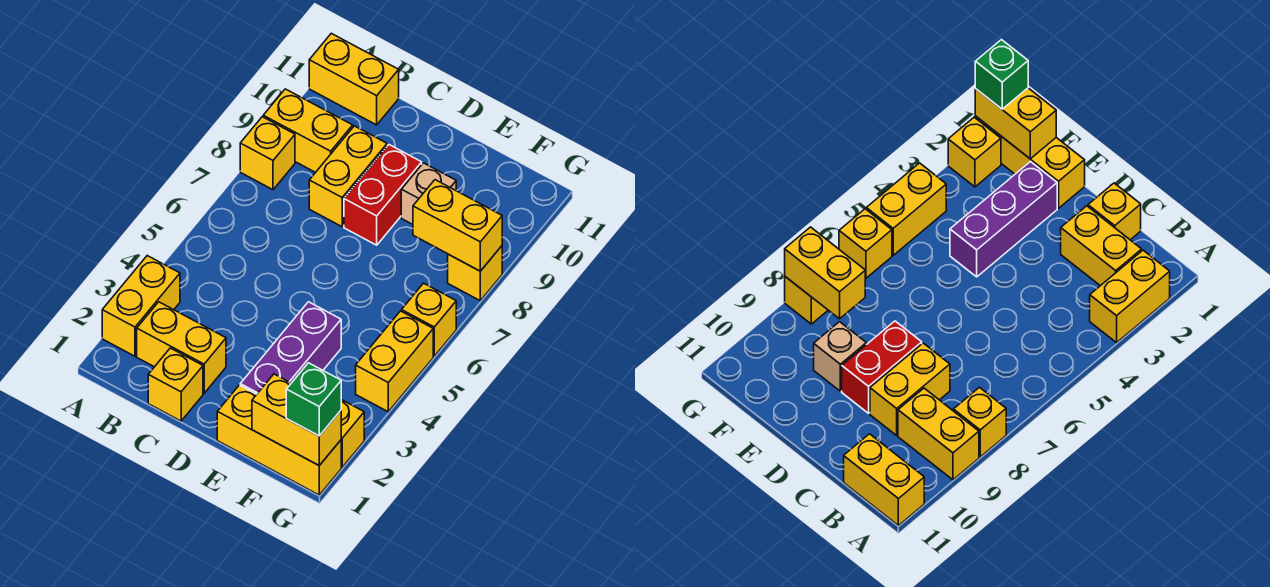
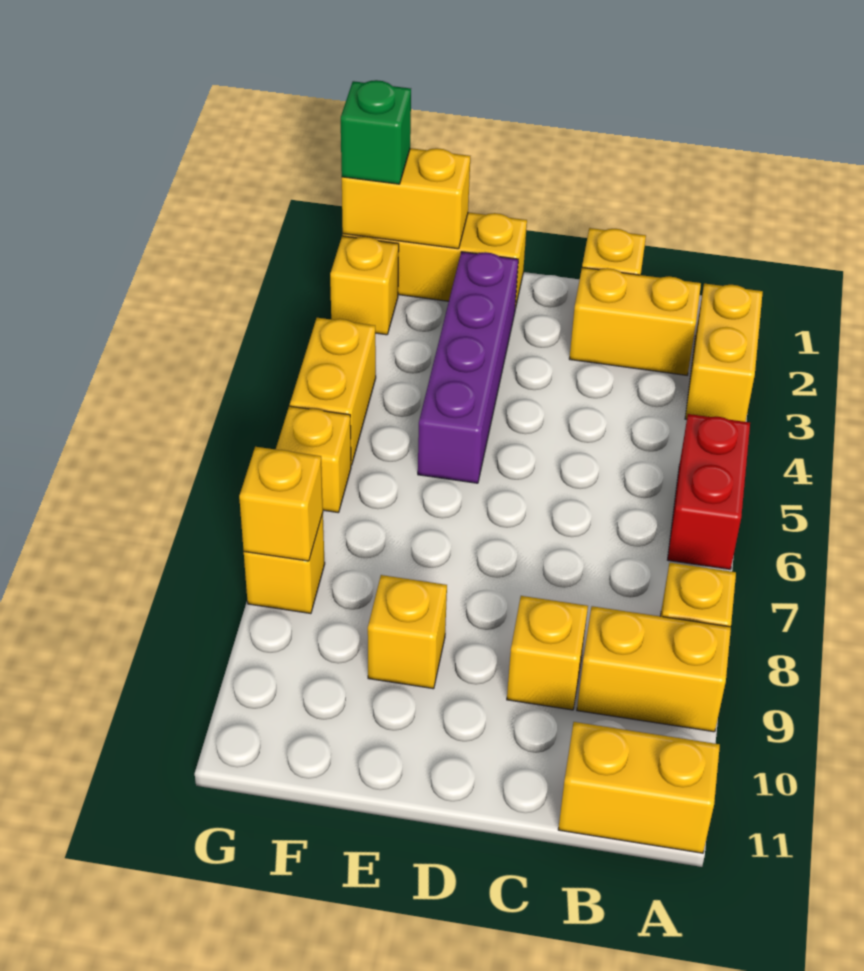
yellow 1x2 brick [309,126,387,227] -> yellow 1x1 brick [507,596,588,710]
red 1x2 brick [344,145,422,245] -> red 1x2 brick moved to [668,414,750,569]
purple 1x3 brick [240,302,341,394] -> purple 1x4 brick [418,252,518,483]
tan 1x1 brick [401,163,456,224] -> yellow 1x1 brick [368,575,447,689]
yellow 1x2 brick [413,180,502,271] -> yellow 1x1 brick [239,447,323,561]

